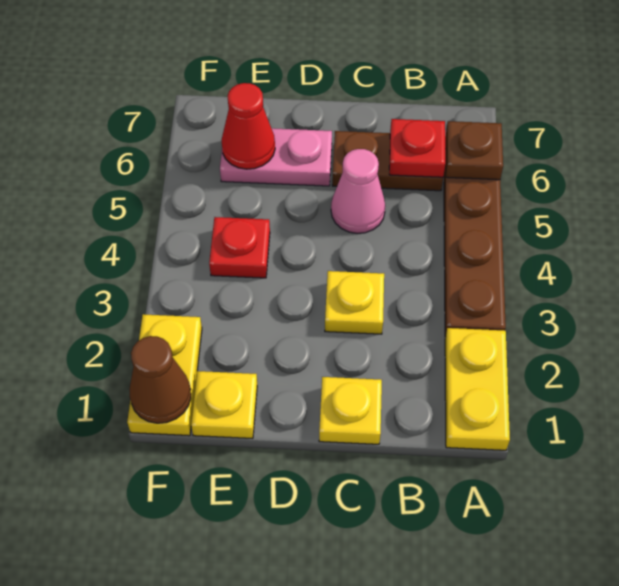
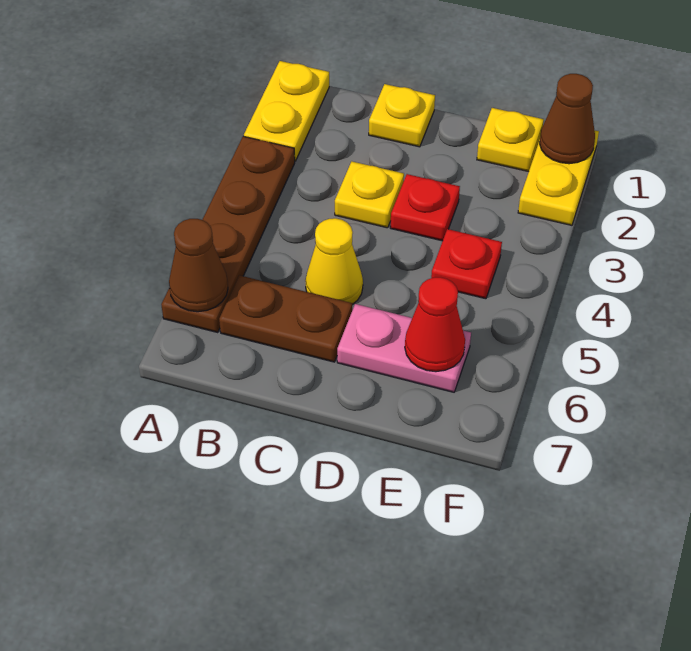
brown 1x1 plate [445,121,503,180] -> brown 1x1 cone [169,219,228,312]
red 1x1 plate [389,119,445,177] -> red 1x1 plate moved to [390,174,460,241]
pink 1x1 cone [331,149,385,233] -> yellow 1x1 cone [305,218,363,304]

